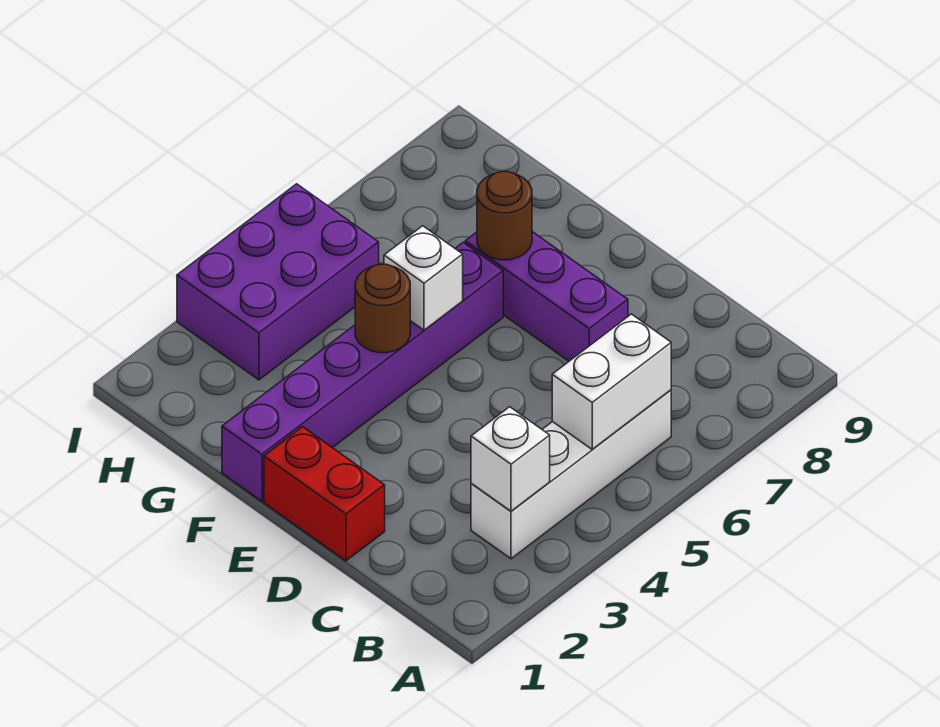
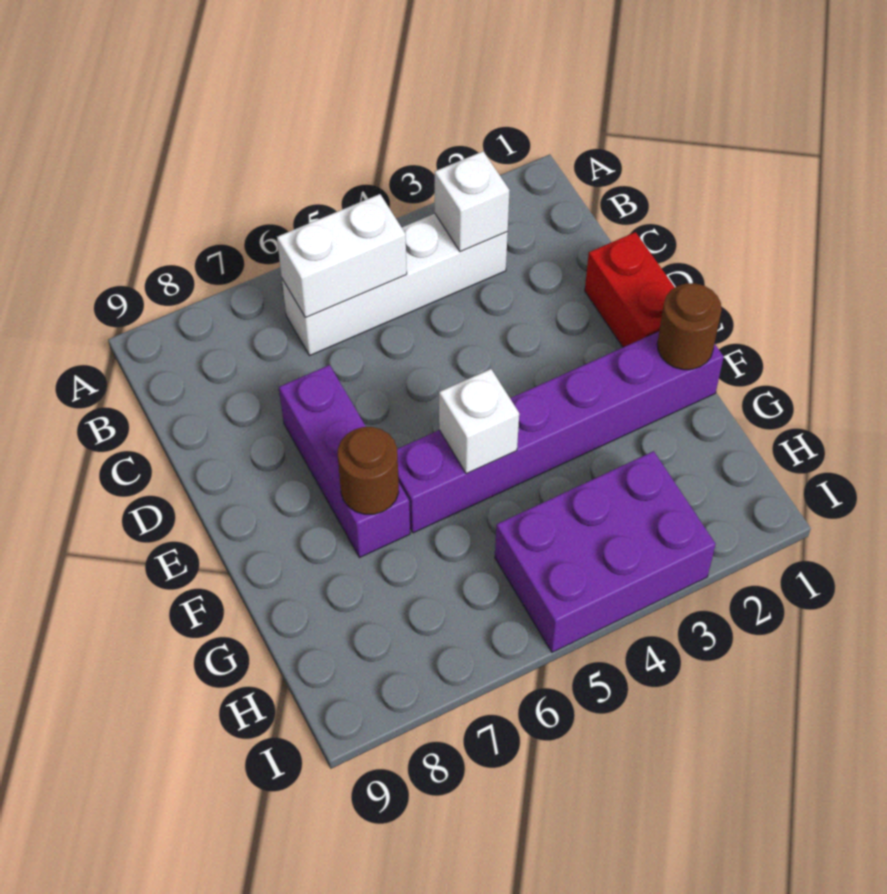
brown 1x1 round brick [355,264,410,353] -> brown 1x1 round brick moved to [657,283,721,370]

